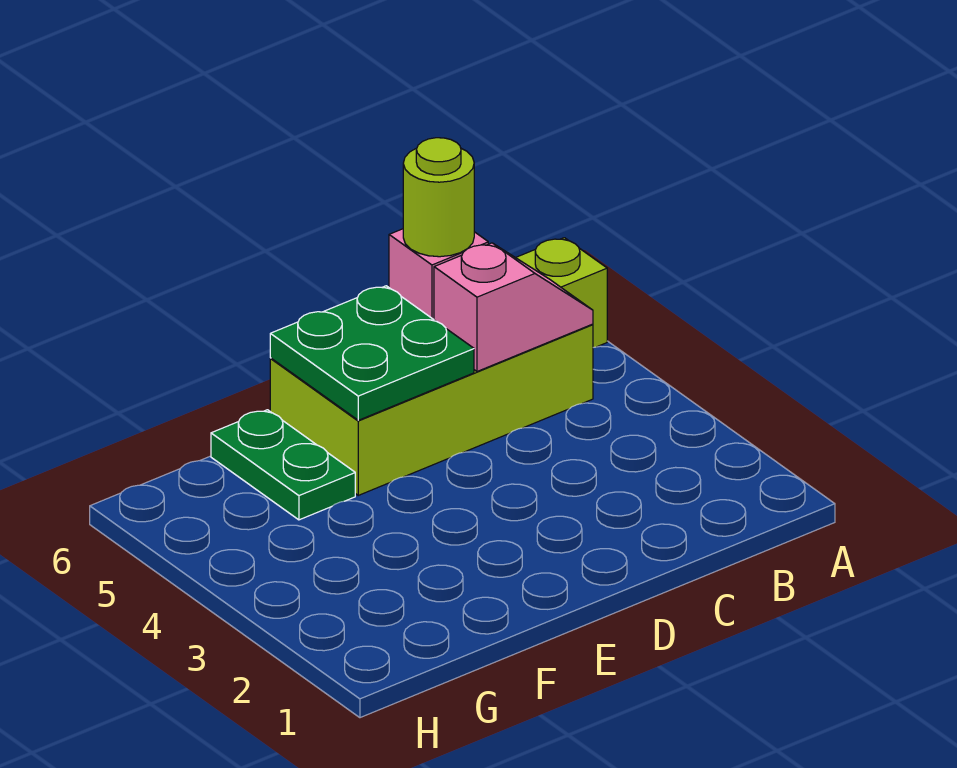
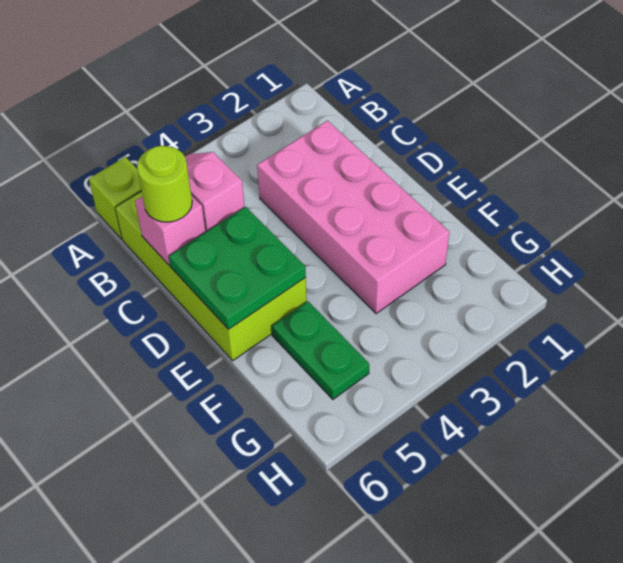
none -> pink 2x4 brick [257,121,449,313]
green 1x2 plate [211,410,355,520] -> green 1x2 plate turned to [272,301,369,399]

